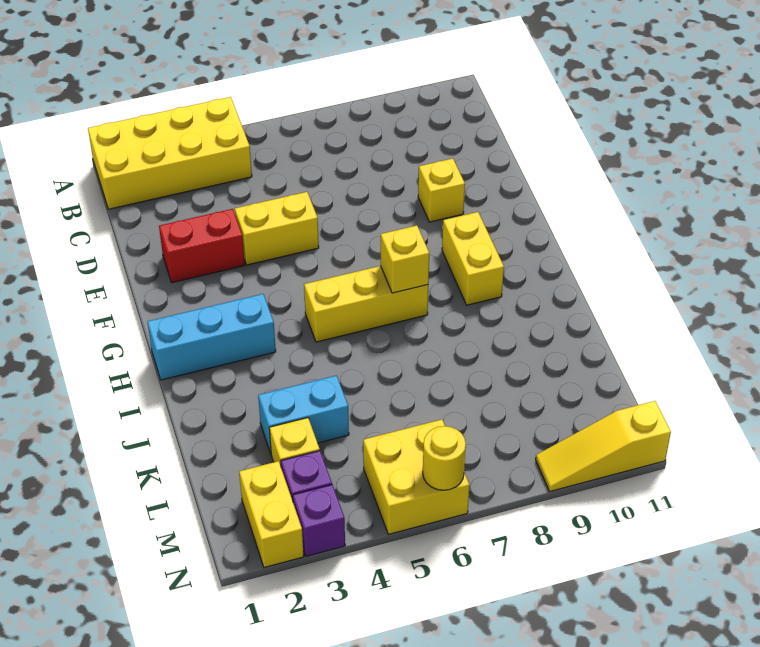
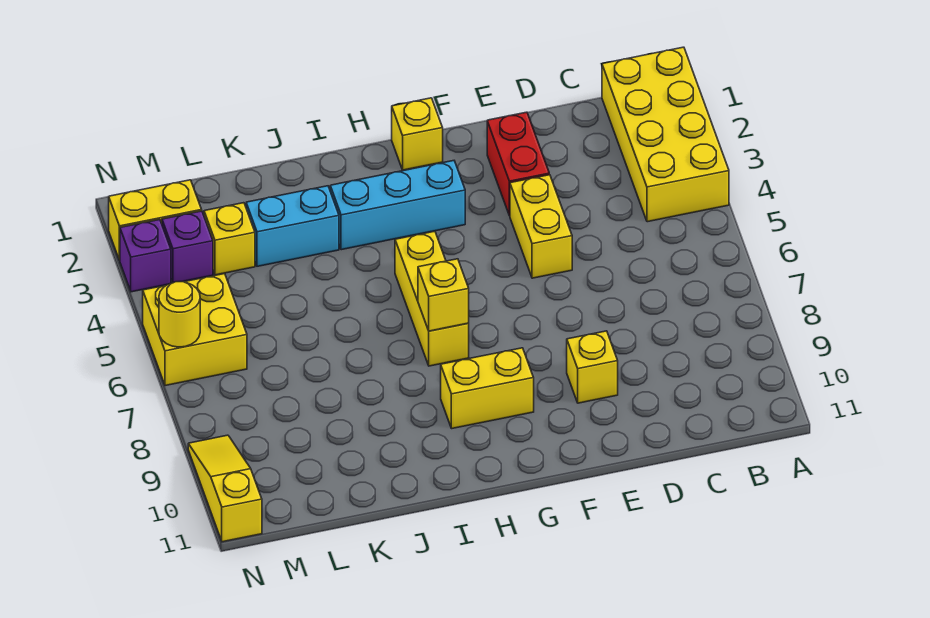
none -> yellow 1x1 brick [392,98,443,170]
cyan 1x3 brick [148,294,276,380] -> cyan 1x3 brick turned to [330,161,465,250]
cyan 1x2 brick [258,375,349,454] -> cyan 1x2 brick turned to [246,186,339,266]

